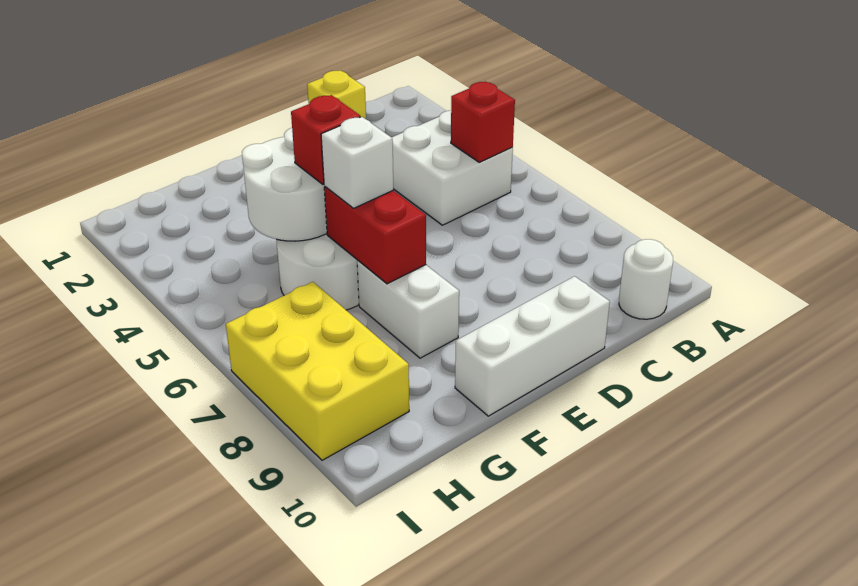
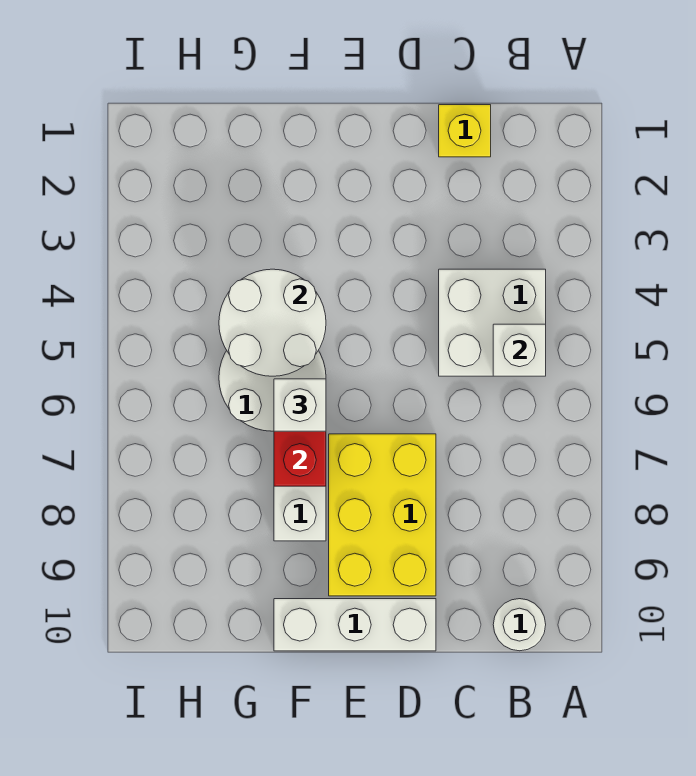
red 1x1 brick [451,82,515,162] -> white 1x1 brick [493,324,546,376]
red 1x1 brick [291,95,360,184] -> none
yellow 2x3 brick [226,282,409,460] -> yellow 2x3 brick moved to [329,434,436,596]

